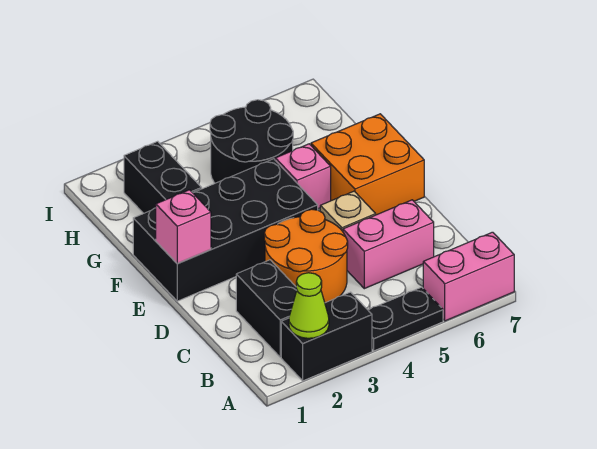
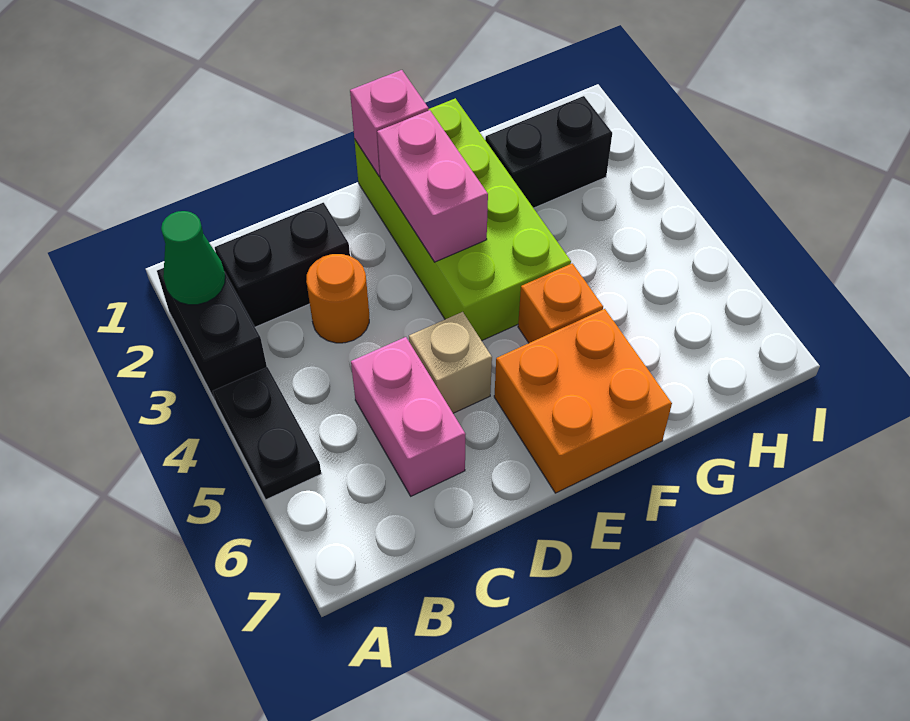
lime 1x1 cone [289,273,329,338] -> green 1x1 cone [161,211,225,305]
pink 1x2 brick [423,232,514,321] -> pink 1x2 brick moved to [377,110,488,262]
orange 2x2 round brick [264,209,348,303] -> orange 1x1 round brick [306,254,369,343]
black 2x4 brick [133,159,318,301] -> lime 2x4 brick [354,98,571,341]
pink 1x1 brick [275,144,331,209] -> orange 1x1 brick [518,263,603,343]
black 2x2 round brick [210,100,293,183] -> none

